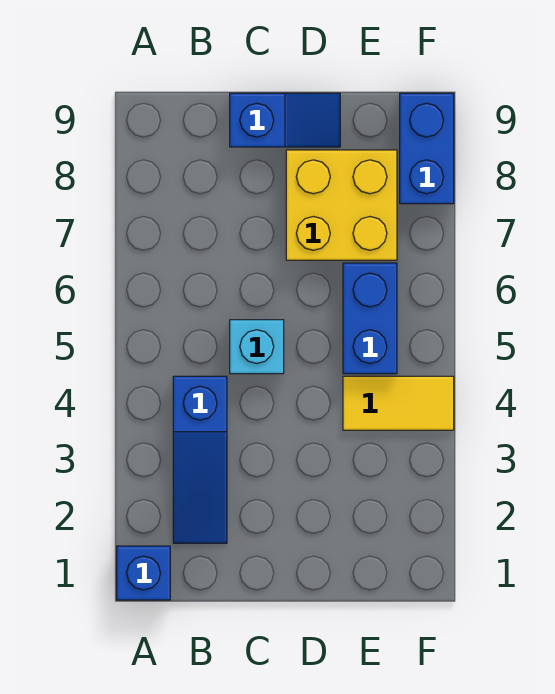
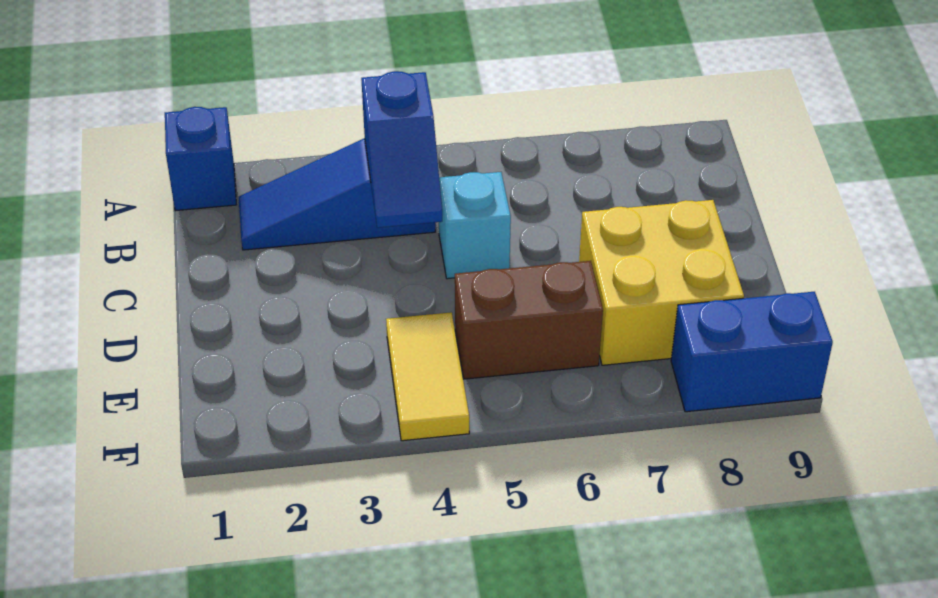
blue 1x2 slope [230,93,340,147] -> blue 1x2 slope moved to [361,71,442,228]
blue 1x2 brick [343,263,397,374] -> brown 1x2 brick [455,261,603,379]

